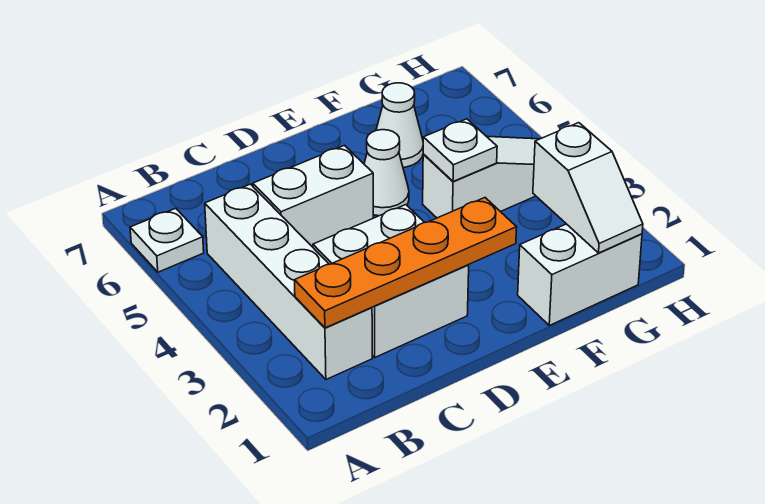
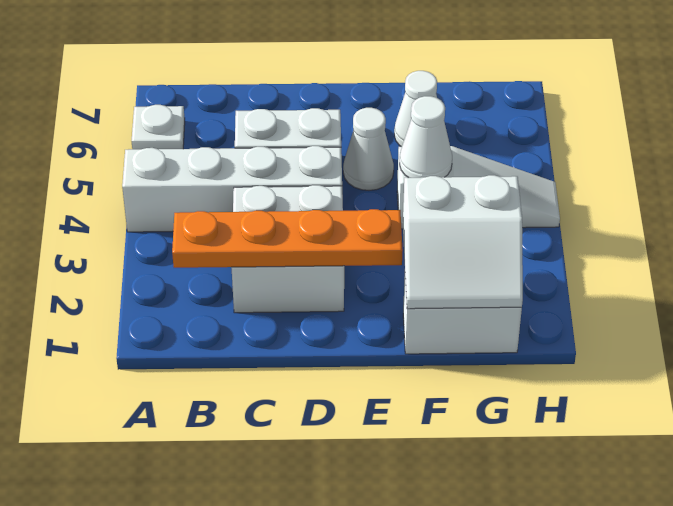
white 1x4 brick [205,184,372,380] -> white 1x4 brick turned to [122,146,342,232]
white 1x1 plate [423,119,497,182] -> white 1x1 cone [400,96,452,178]
white 1x2 slope [533,123,643,253] -> white 2x2 slope [403,175,523,309]

